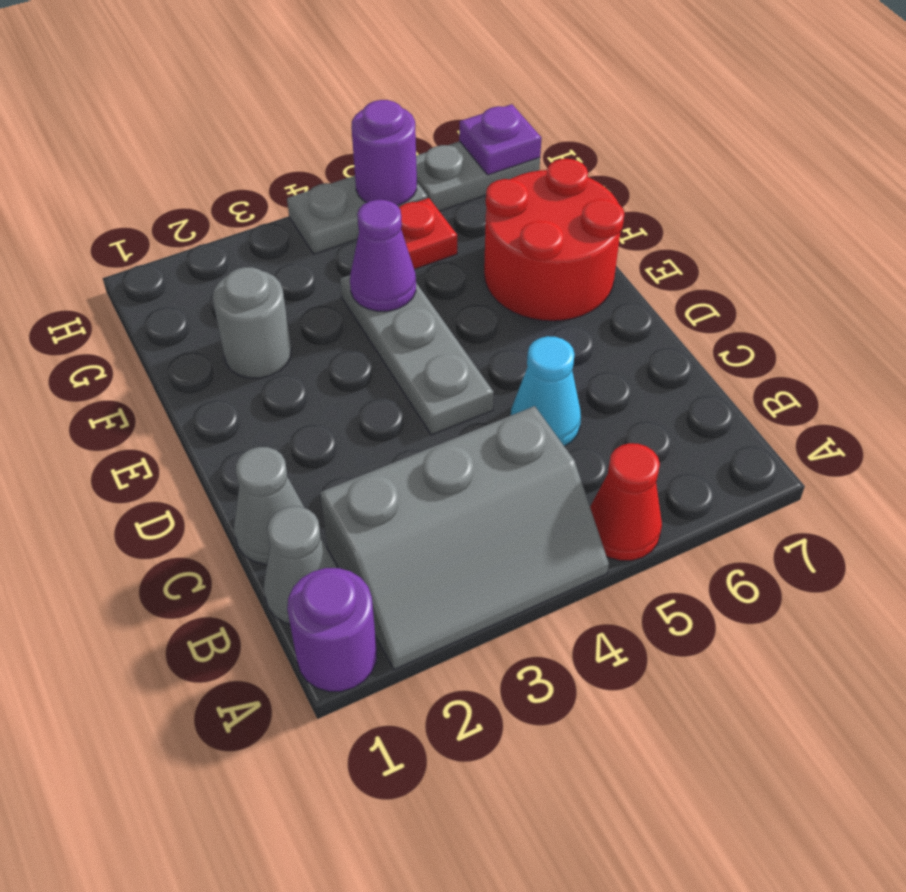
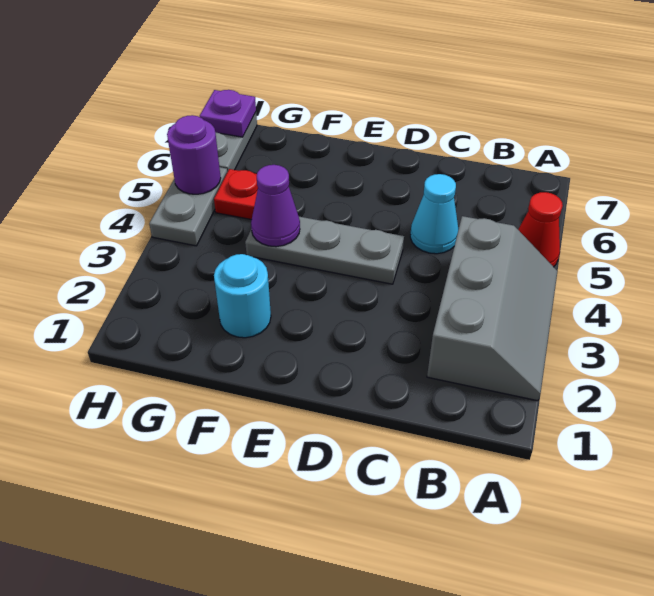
purple 1x1 round brick [287,568,377,692] -> none
grey 1x1 cone [264,506,337,624] -> none
grey 1x1 cone [234,447,304,564] -> none
red 2x2 round brick [484,159,624,321] -> none
grey 1x1 round brick [213,267,291,378] -> cyan 1x1 round brick [214,254,271,338]

